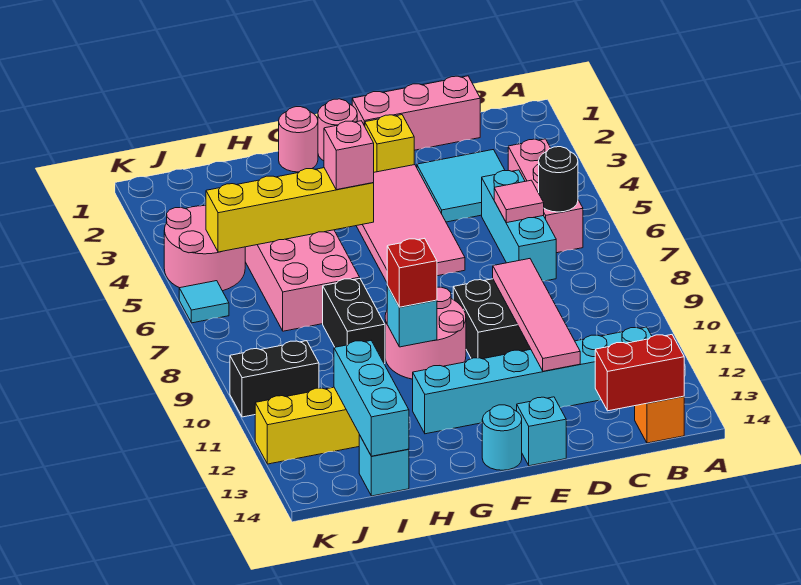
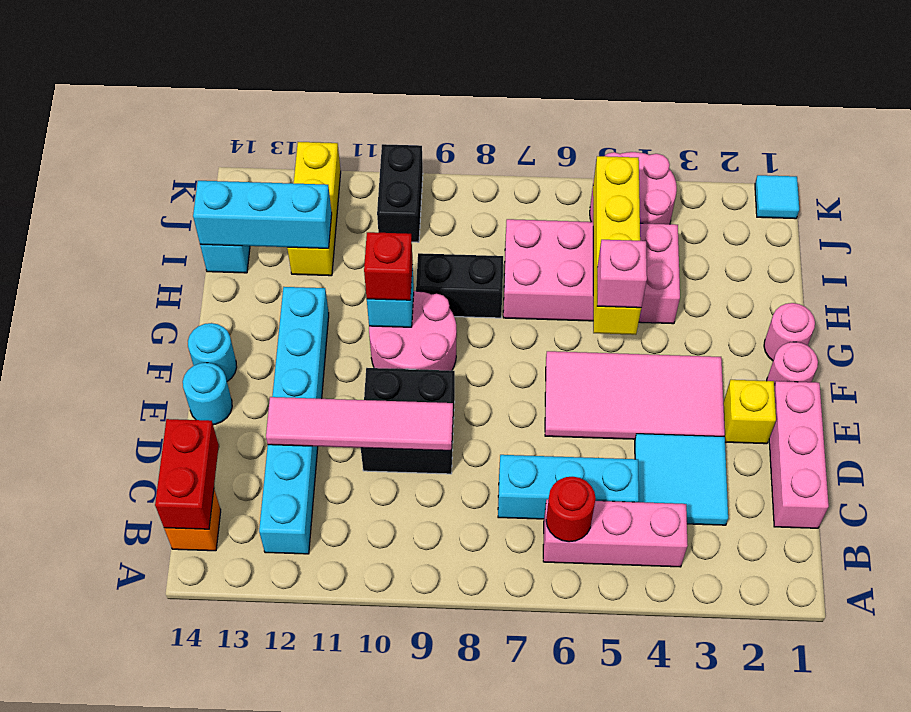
black 1x1 round brick [539,147,578,212] -> red 1x1 round brick [546,477,596,542]
pink 1x1 tile [494,180,544,223] -> none
cyan 1x1 brick [517,397,566,466] -> cyan 1x1 round brick [183,363,232,425]
cyan 1x1 tile [179,281,229,323] -> cyan 1x1 tile moved to [755,175,799,219]

